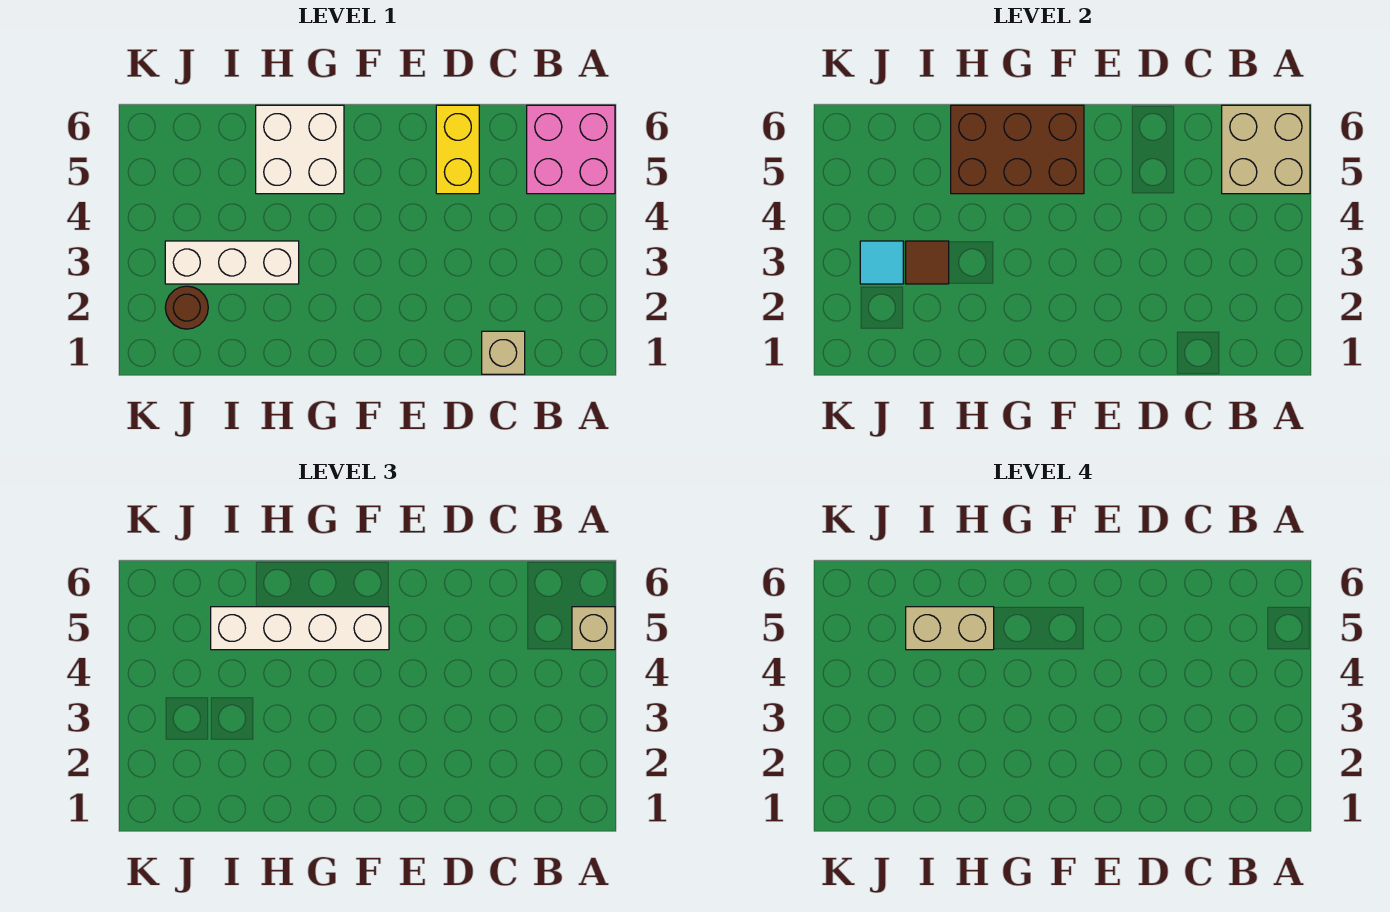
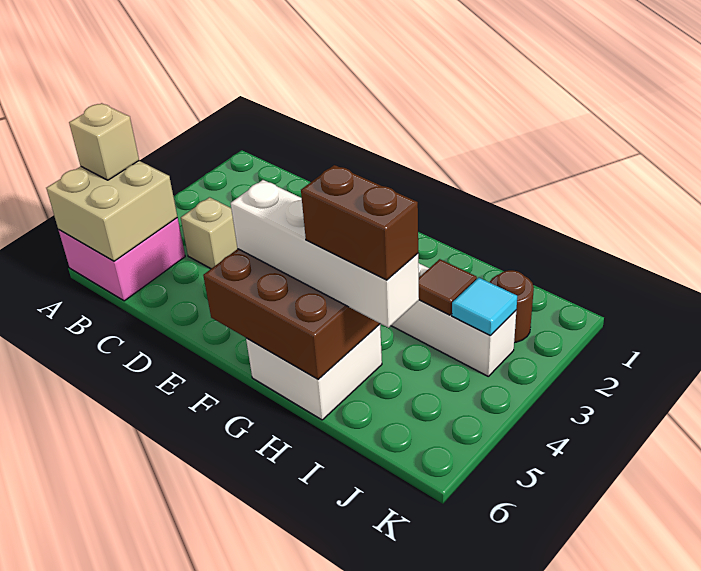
tan 1x1 brick [482,331,525,374] -> tan 1x1 brick moved to [181,197,237,269]
yellow 1x2 brick [436,105,479,194] -> none
tan 1x2 brick [906,607,994,650] -> brown 1x2 brick [301,165,418,280]

